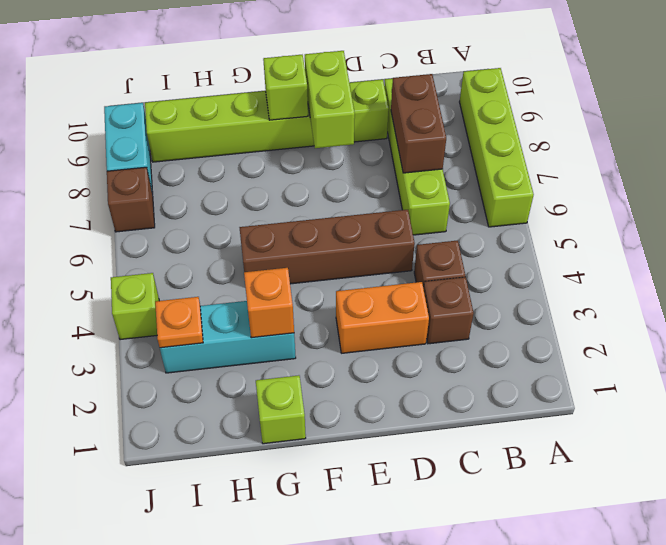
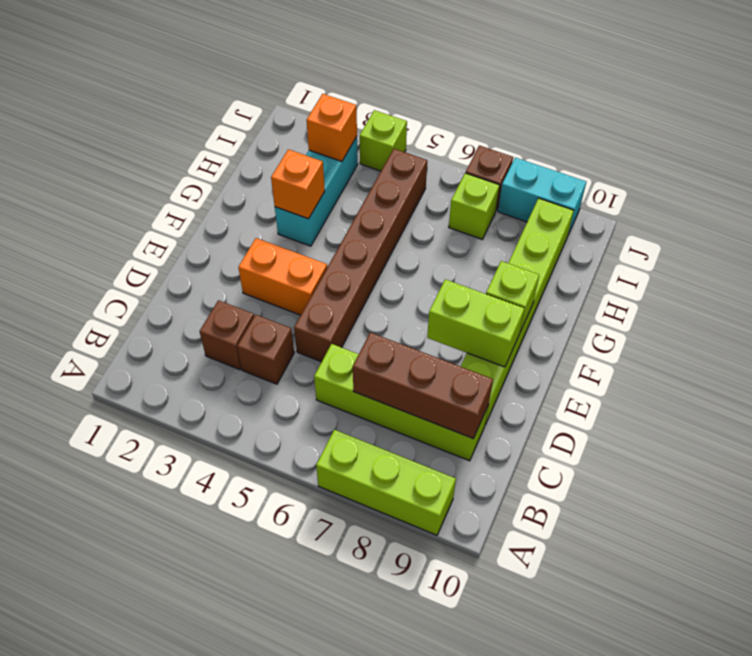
lime 1x4 brick [460,68,534,227] -> lime 1x3 brick [316,430,456,535]
brown 1x2 brick [391,74,446,173] -> brown 1x3 brick [353,333,493,439]
orange 1x2 brick [336,282,429,353] -> orange 1x2 brick turned to [238,238,327,315]
brown 1x4 brick [239,210,415,284] -> brown 1x6 brick [294,149,427,362]
lime 1x1 brick [256,375,306,444] -> lime 1x1 brick moved to [449,173,500,239]
orange 1x1 plate [155,297,203,348] -> orange 1x1 brick [306,94,357,162]

